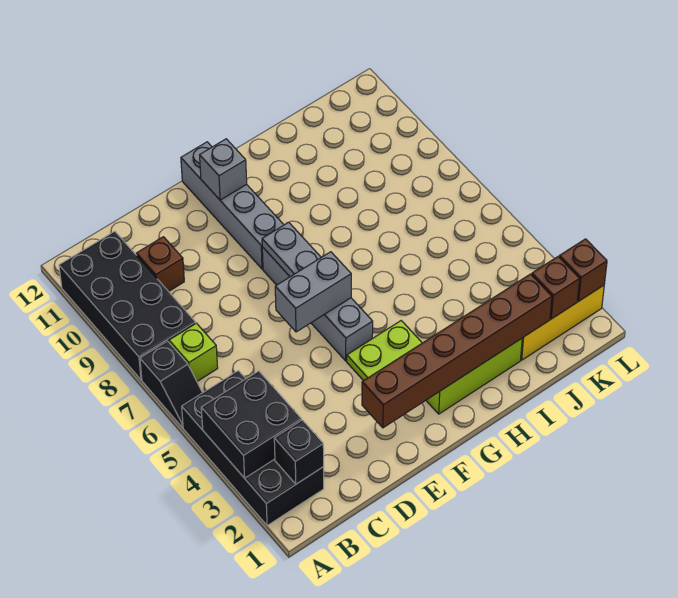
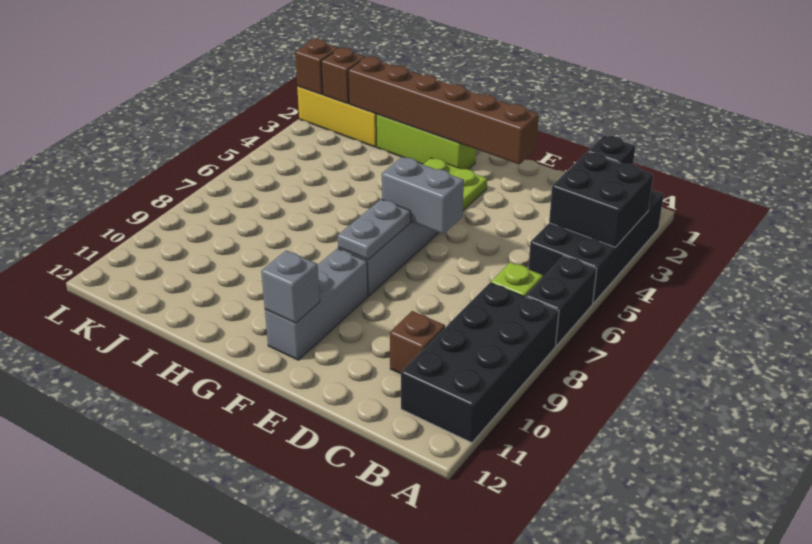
black 1x2 slope [140,341,202,427] -> black 1x2 brick [526,256,597,346]
grey 1x4 brick [181,142,284,269] -> grey 1x3 brick [265,249,368,360]

